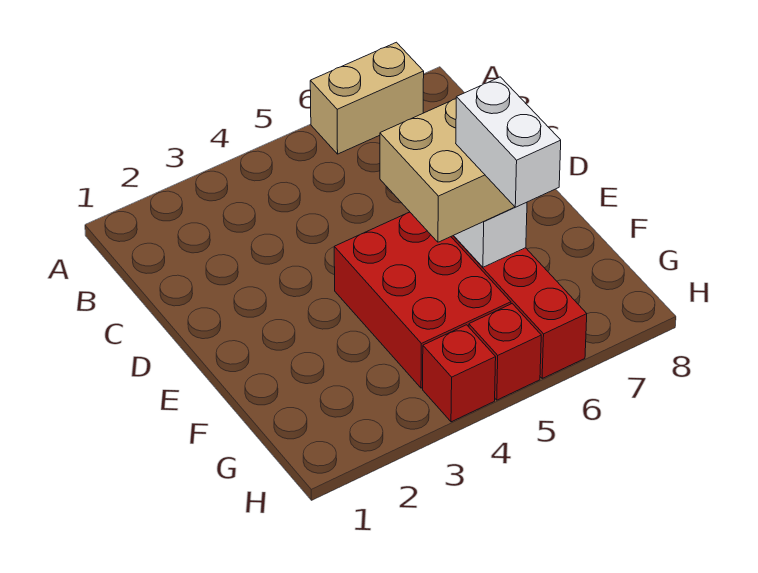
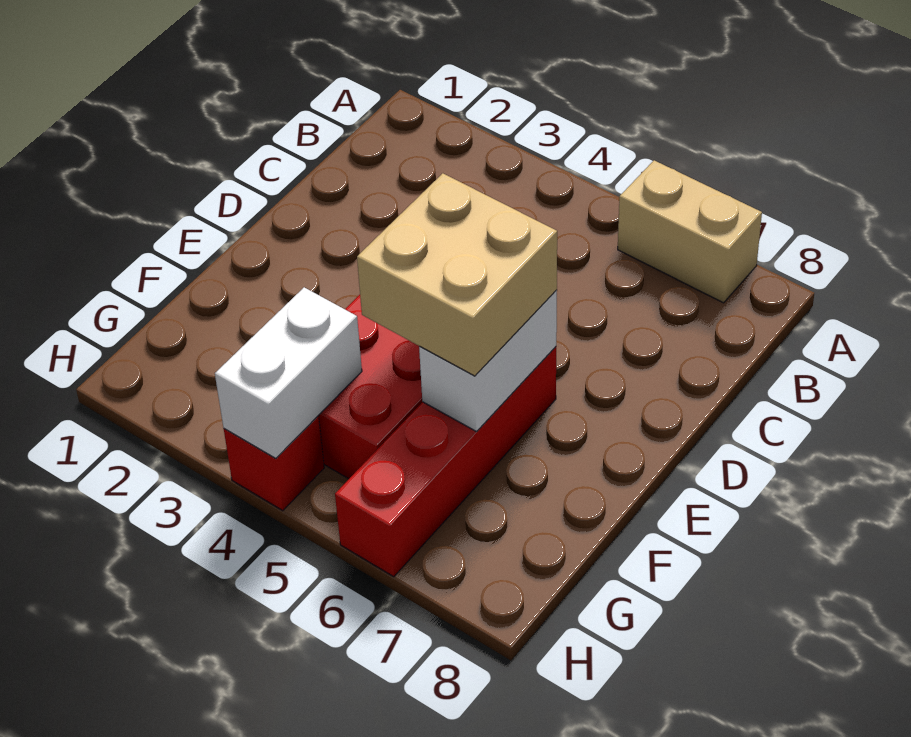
white 1x2 brick [456,77,561,207] -> white 1x2 brick moved to [215,287,362,458]
red 1x1 brick [469,304,541,400] -> none

